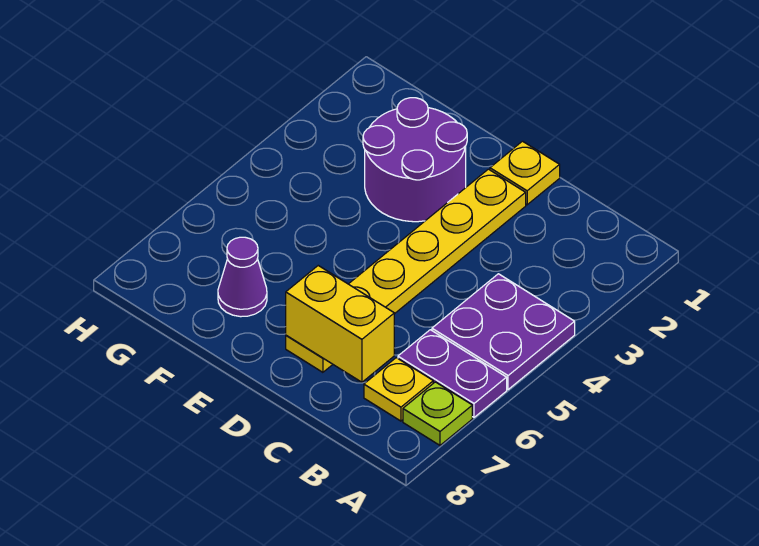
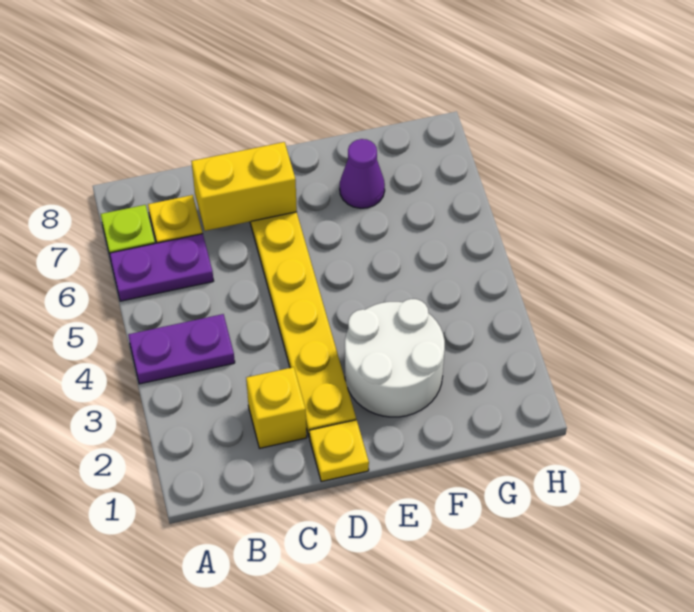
purple 2x2 plate [432,274,575,390] -> purple 1x2 plate [128,314,235,384]
none -> yellow 1x1 brick [246,367,307,448]
purple 2x2 round brick [363,98,467,222] -> white 2x2 round brick [345,299,445,417]

